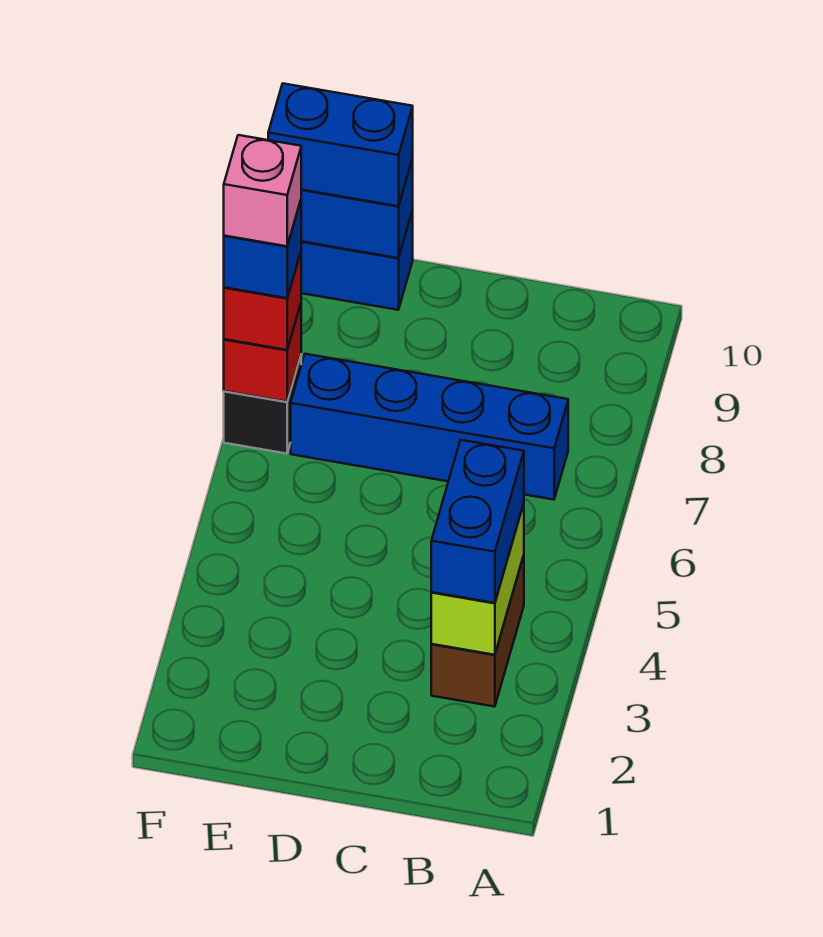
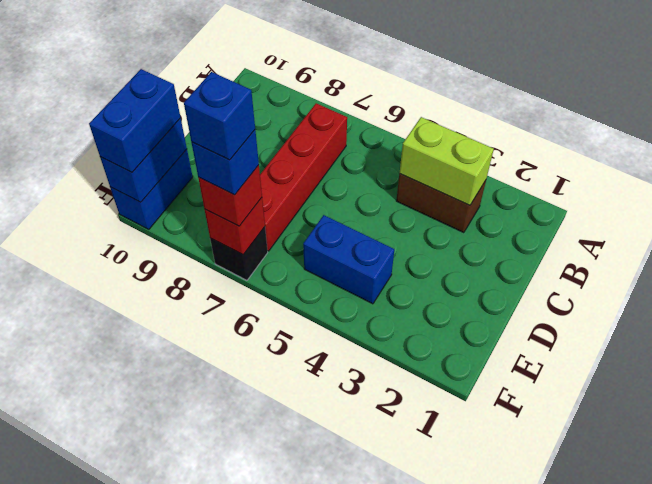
blue 1x2 brick [431,440,524,603] -> blue 1x2 brick moved to [303,215,394,304]
blue 1x4 brick [291,354,568,500] -> red 1x4 brick [260,103,347,251]
pink 1x1 brick [224,135,301,246] -> blue 1x1 brick [184,72,255,160]

